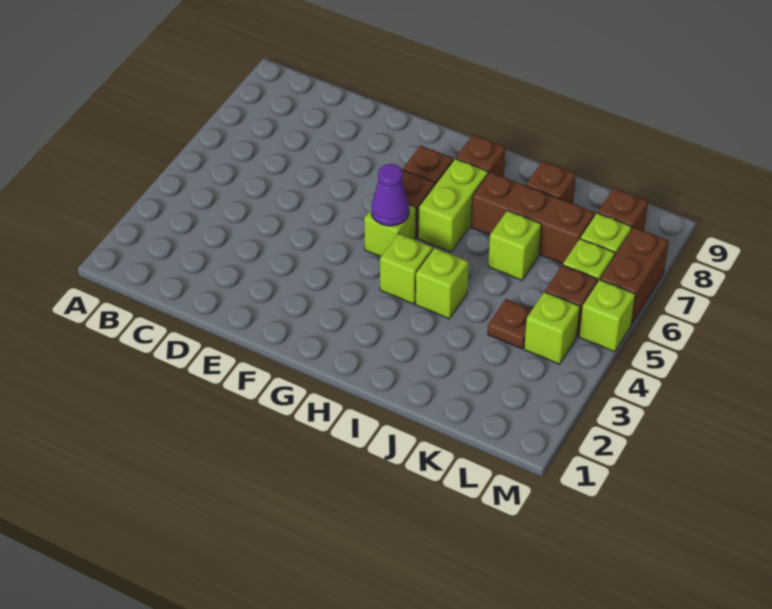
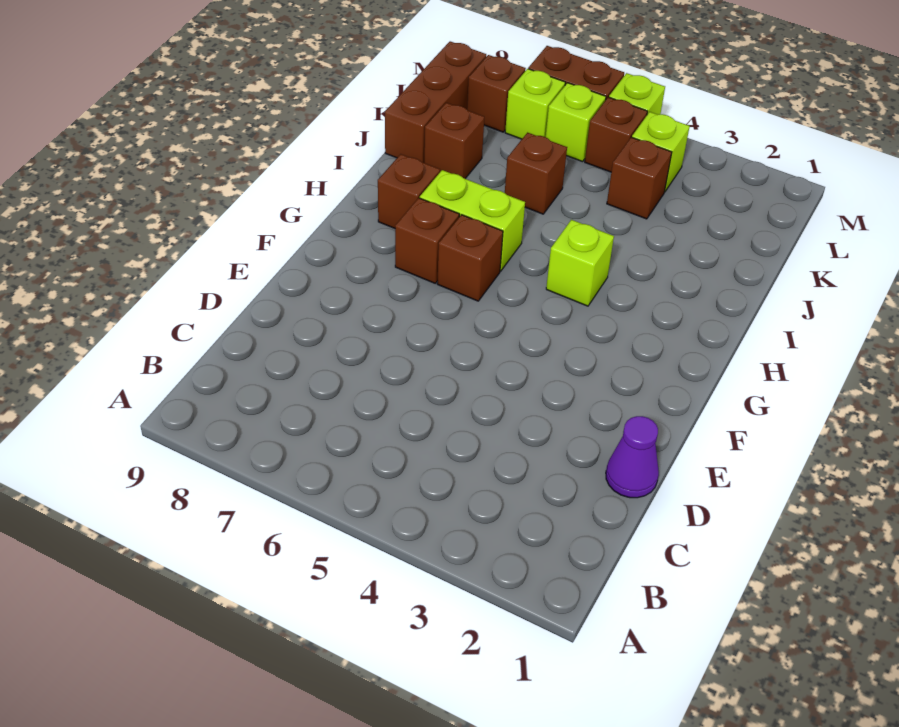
lime 1x1 brick [364,205,416,257] -> none
purple 1x1 cone [371,164,409,226] -> purple 1x1 cone moved to [606,416,659,498]
lime 1x1 brick [416,248,469,319] -> none
brown 1x3 brick [471,172,595,264] -> brown 1x3 brick moved to [385,41,486,163]
lime 1x1 brick [488,211,541,280] -> brown 1x1 brick [505,133,567,214]
brown 1x1 plate [488,299,532,349] -> brown 1x1 brick [607,137,672,219]

